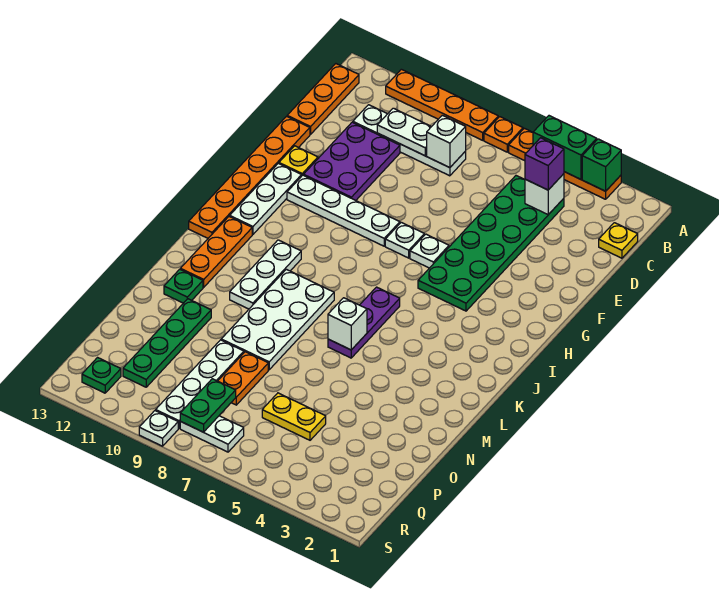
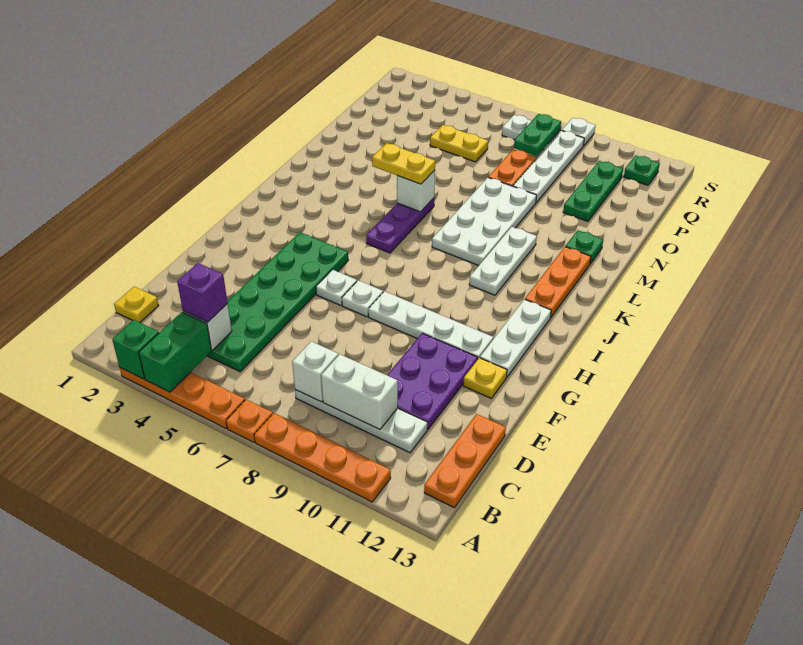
green 1x2 brick [533,116,597,179] -> green 1x2 brick turned to [139,312,212,392]
white 1x2 plate [377,108,431,156] -> white 1x2 brick [321,354,398,430]
orange 1x6 plate [189,116,310,238] -> none
none -> yellow 1x2 plate [372,143,435,184]
green 1x4 plate [123,299,211,387] -> green 1x3 plate [563,161,623,221]

